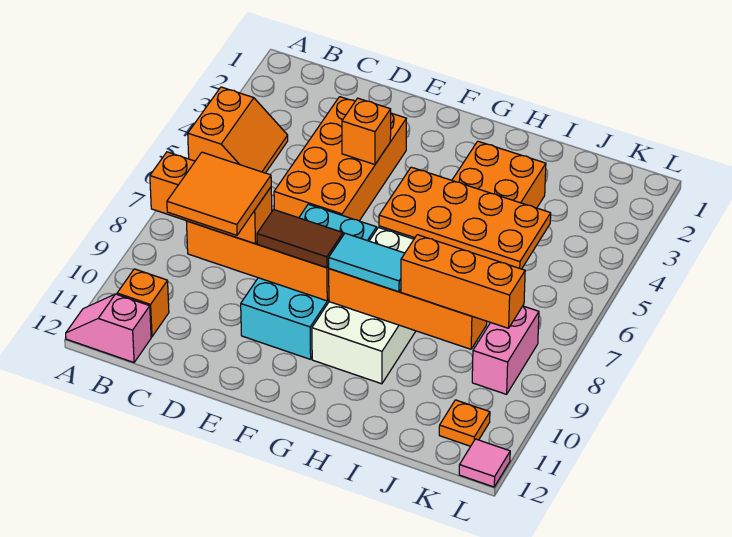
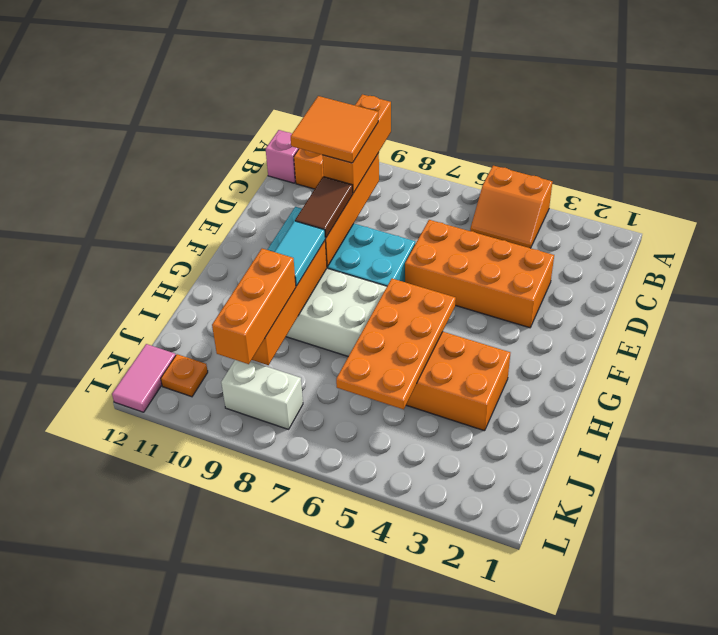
orange 1x1 brick [342,98,391,165] -> none
pink 1x2 brick [472,306,539,394] -> white 1x2 brick [221,360,303,429]
pink 1x1 tile [459,439,510,487] -> pink 1x2 tile [112,344,176,412]

